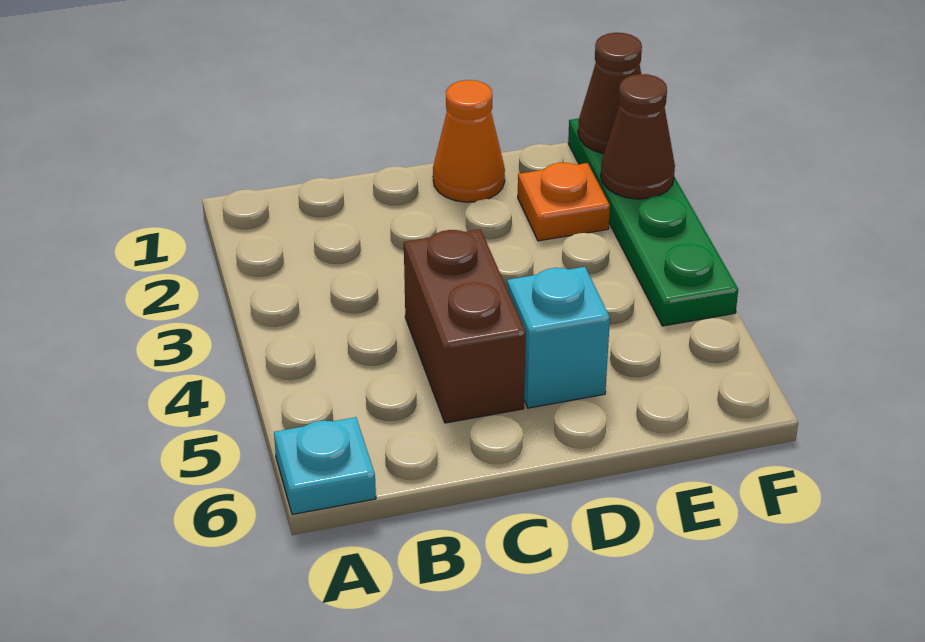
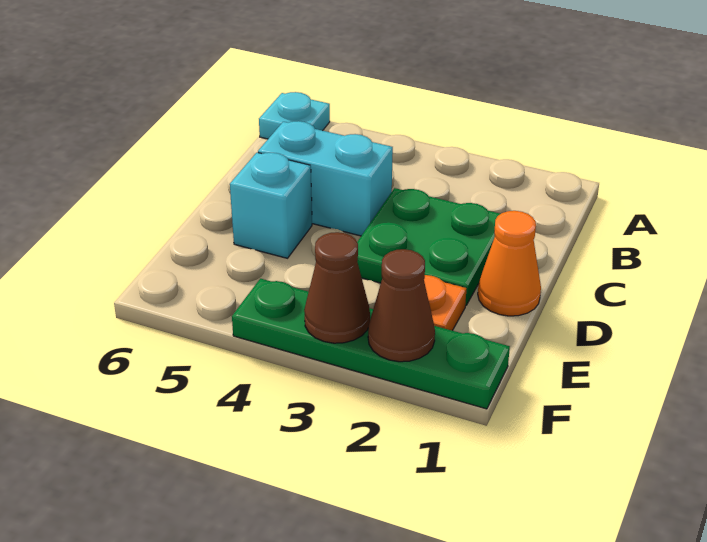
none -> green 2x2 plate [357,188,500,306]
brown 1x2 brick [404,229,526,423] -> cyan 1x2 brick [258,121,393,236]
brown 1x1 cone [578,33,642,154] -> brown 1x1 cone moved to [304,232,370,343]

